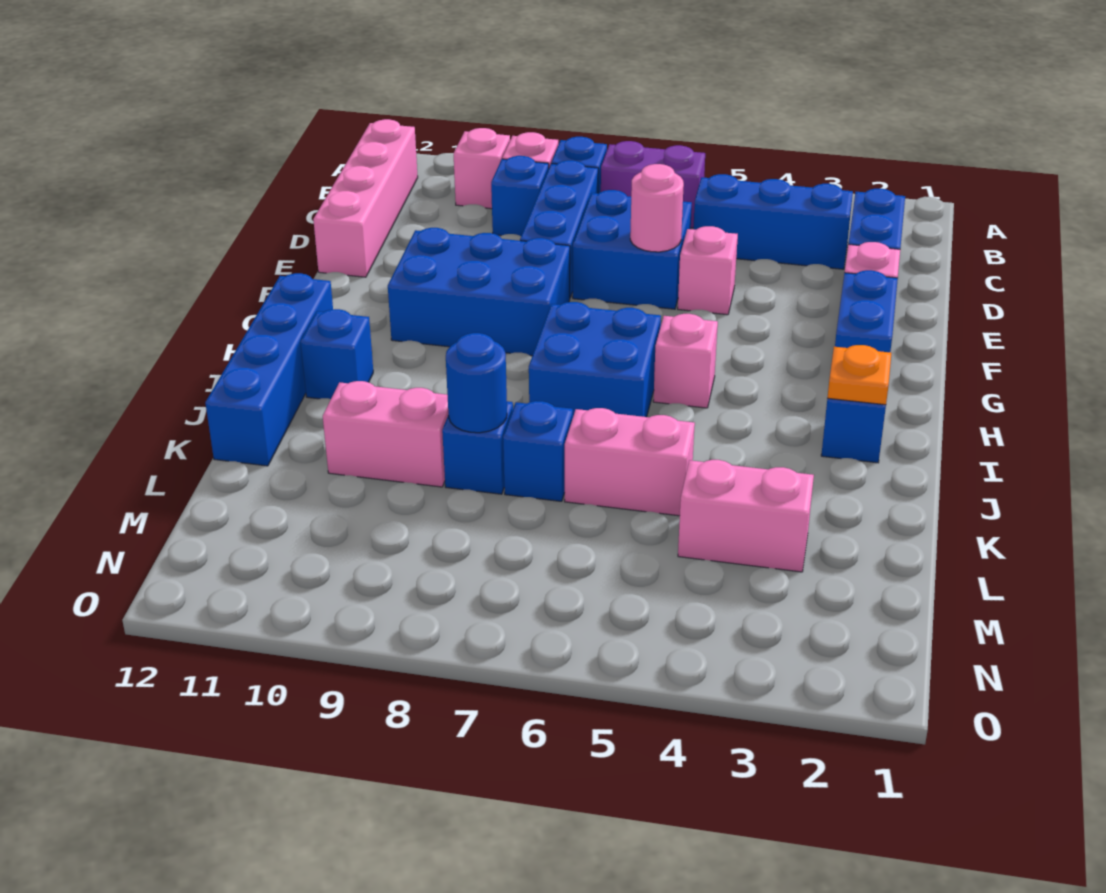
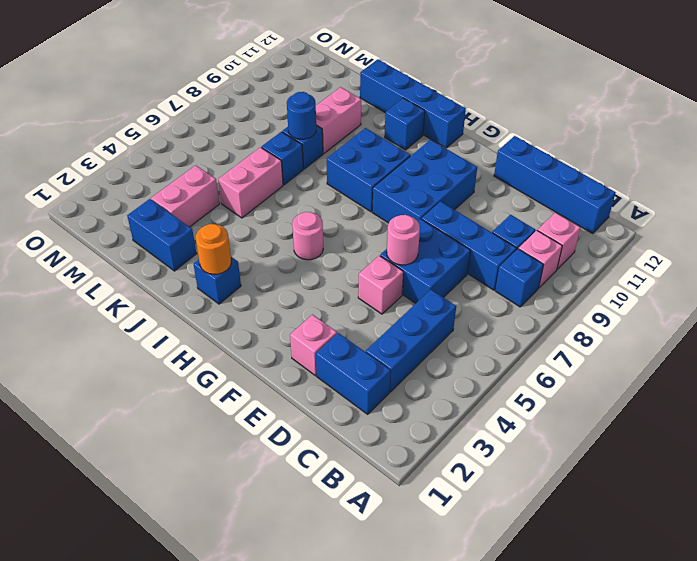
purple 1x2 brick [601,141,705,228] -> none
pink 1x4 brick [313,119,418,277] -> blue 1x4 brick [494,136,616,233]
blue 1x2 brick [835,270,898,352] -> blue 1x2 brick moved to [127,199,196,271]
pink 1x1 brick [653,314,718,408] -> pink 1x1 round brick [292,212,323,260]
blue 2x2 brick [529,302,661,417] -> blue 2x2 brick moved to [327,128,410,212]
orange 1x1 plate [827,345,891,405] -> orange 1x1 round brick [196,224,231,274]

